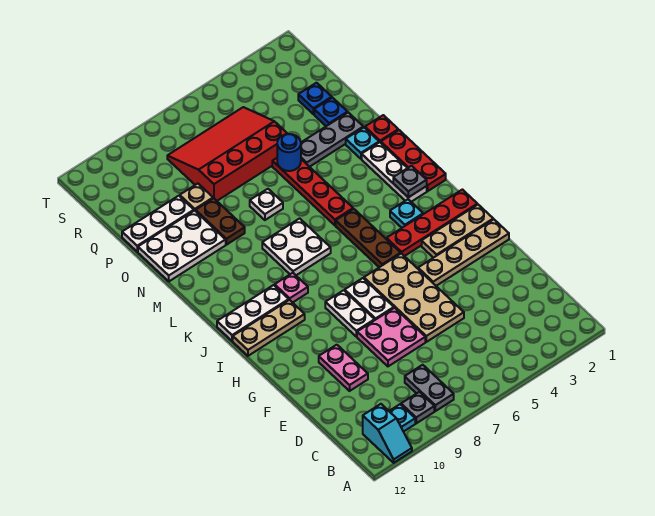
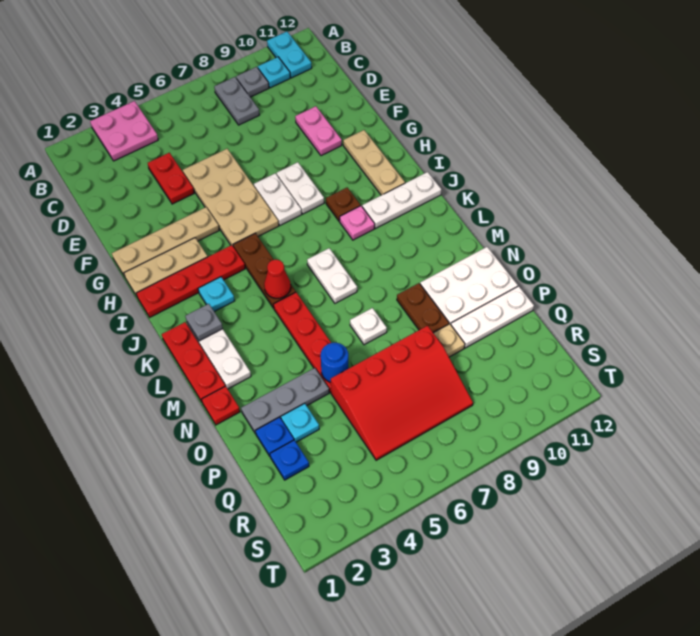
cyan 1x2 slope [363,404,412,463] -> cyan 1x2 plate [267,32,312,78]
none -> red 1x2 plate [148,153,194,204]
pink 2x2 plate [357,308,425,366] -> pink 2x2 plate moved to [90,101,158,161]
none -> brown 1x1 plate [326,188,360,221]
tan 1x3 plate [233,300,305,356] -> tan 1x3 plate turned to [343,130,405,195]
none -> red 1x1 cone [264,259,291,298]
white 2x2 plate [262,218,331,275] -> white 1x2 plate [307,248,357,303]
cyan 1x1 plate [346,127,379,159] -> cyan 1x1 plate moved to [281,403,319,442]

